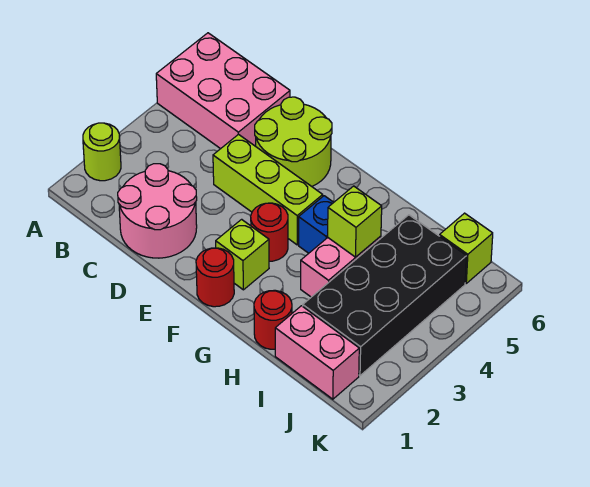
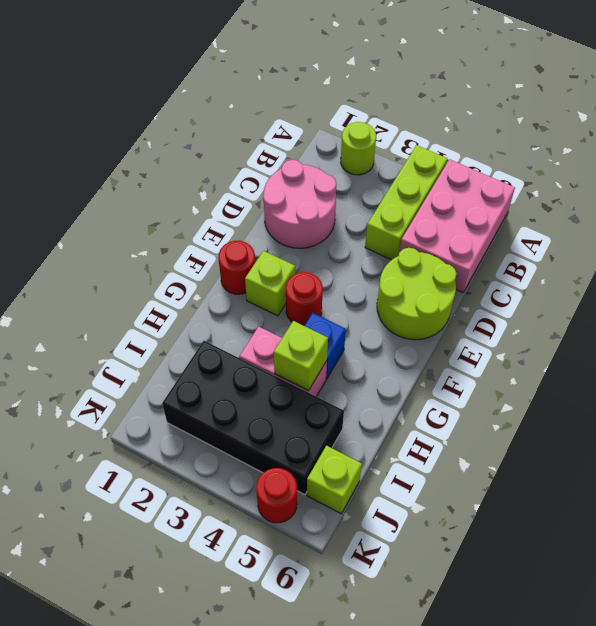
lime 1x3 brick [213,134,323,245] -> lime 1x3 brick moved to [365,145,448,260]
red 1x1 round brick [254,290,292,349] -> red 1x1 round brick moved to [256,468,297,523]
pink 1x2 brick [275,306,359,399] -> none

